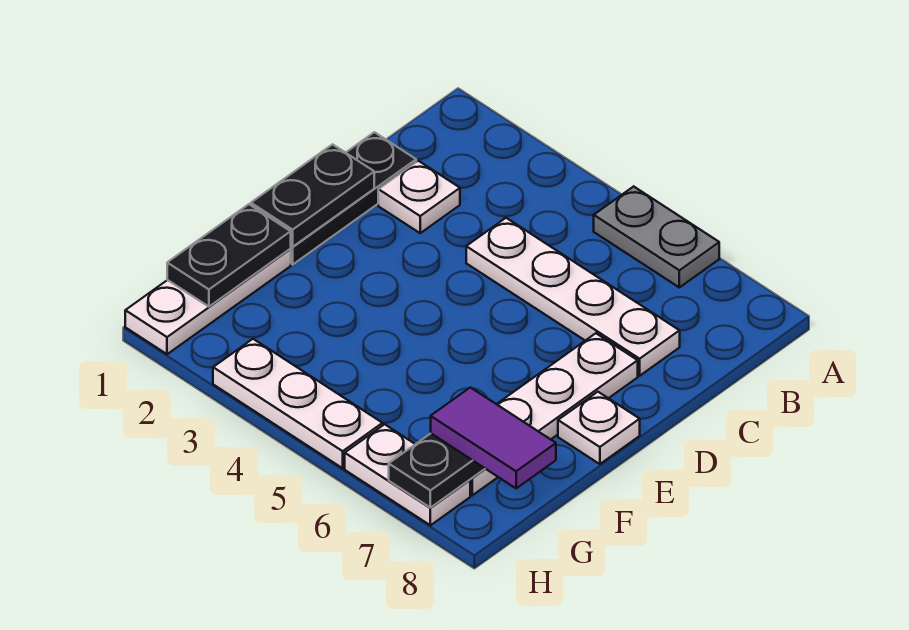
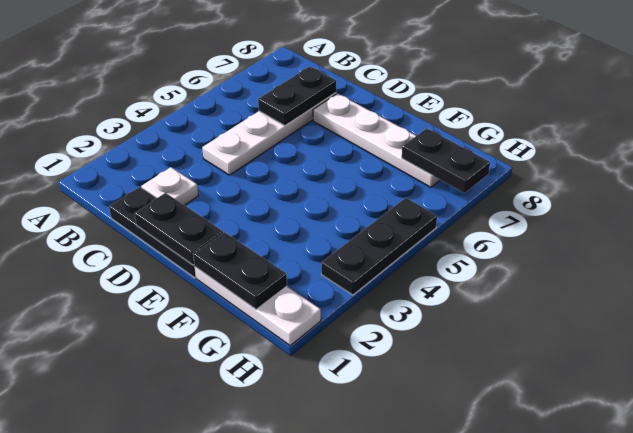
grey 1x2 plate [594,186,719,287] -> none
none -> black 1x2 plate [258,67,336,126]
white 1x1 plate [558,392,640,464] -> none
purple 1x2 tile [431,387,556,488] -> none
white 1x3 plate [213,339,383,468] -> black 1x3 plate [321,198,437,295]
white 1x2 plate [345,424,470,525] -> none

